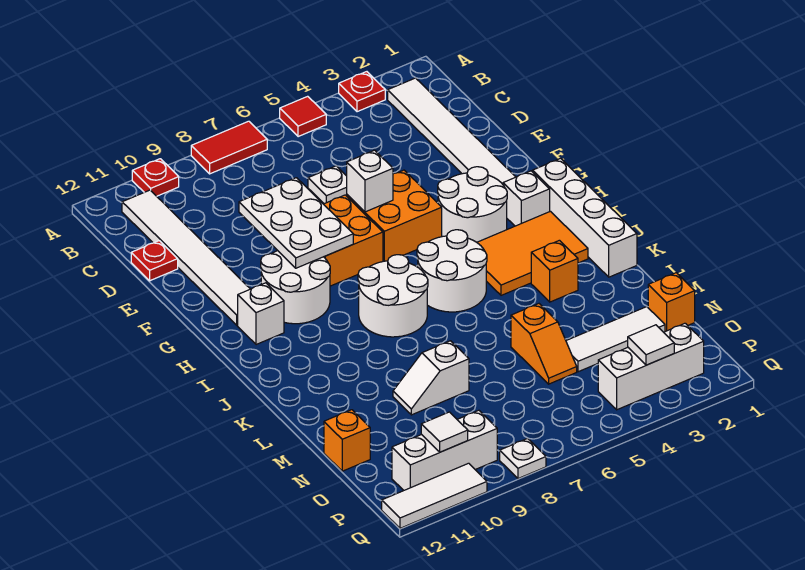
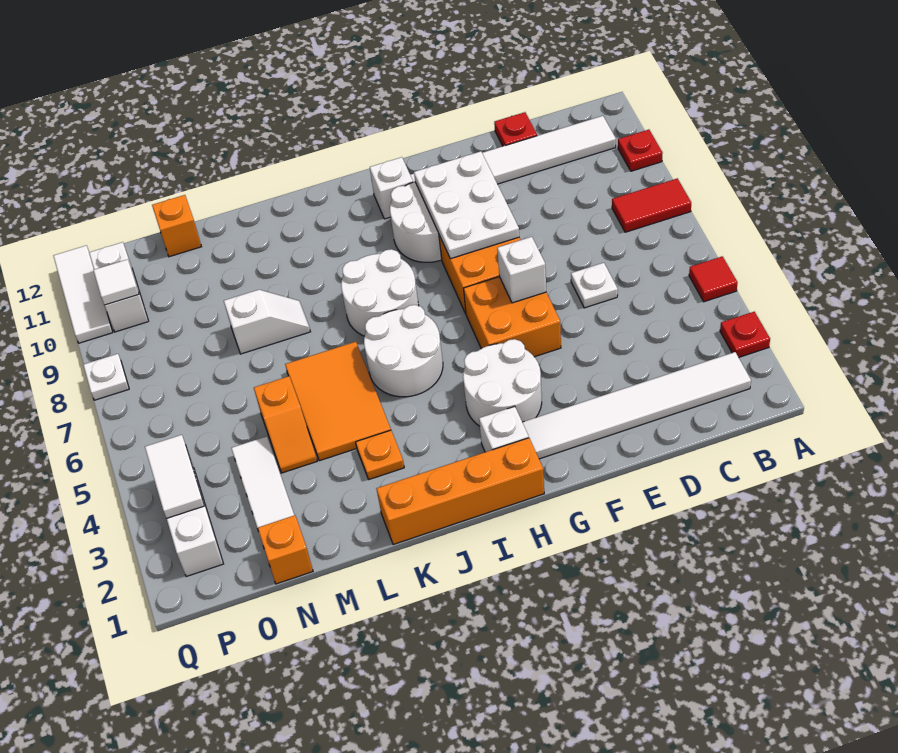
red 1x2 tile [191,121,267,174] -> red 1x2 tile turned to [612,178,691,232]
white 2x3 plate [239,178,353,268] -> white 2x3 plate turned to [414,151,519,259]
white 1x4 brick [533,158,637,277] -> orange 1x4 brick [376,438,544,545]
orange 2x3 tile [477,211,588,295] -> orange 2x3 tile moved to [285,342,391,461]
orange 1x1 brick [531,240,578,302] -> orange 1x1 plate [356,430,404,479]
orange 1x2 slope [511,304,577,384] -> orange 1x2 slope turned to [254,376,317,473]
white 1x2 slope [393,341,469,415] -> white 1x2 slope turned to [224,290,310,354]
white 1x1 tile [628,325,674,365] -> white 1x2 tile [145,435,204,518]
white 1x3 brick [392,410,497,490] -> white 1x2 brick [89,242,148,332]

